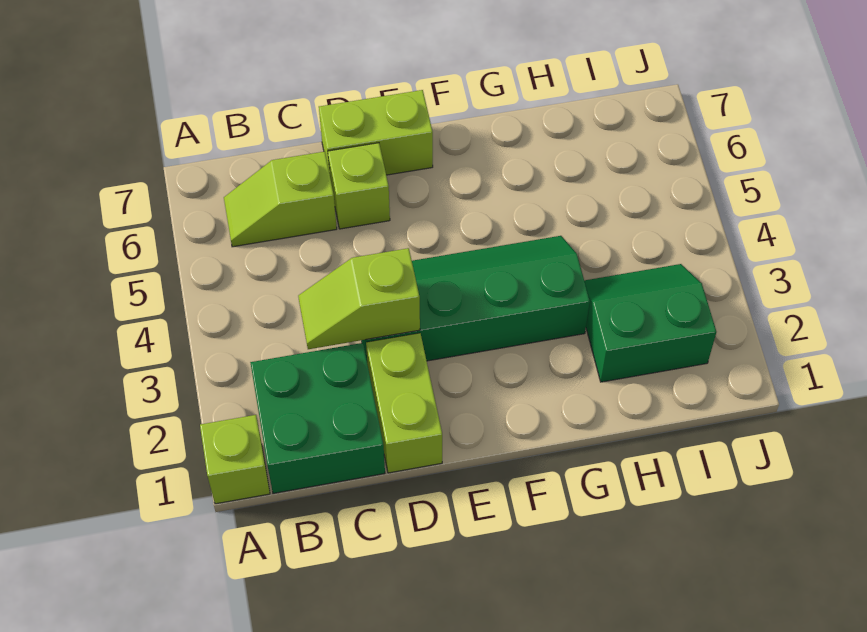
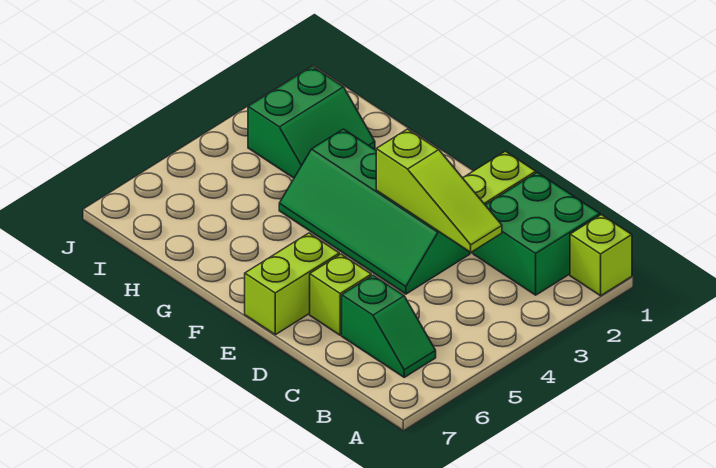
lime 1x2 slope [224,152,337,247] -> green 1x2 slope [342,275,436,377]
lime 1x2 slope [298,248,420,349] -> lime 1x3 slope [376,129,502,252]
lime 1x2 brick [319,90,433,175] -> lime 1x2 brick turned to [245,233,339,335]
green 2x2 slope [584,264,716,382] -> green 2x2 slope turned to [248,66,375,178]

